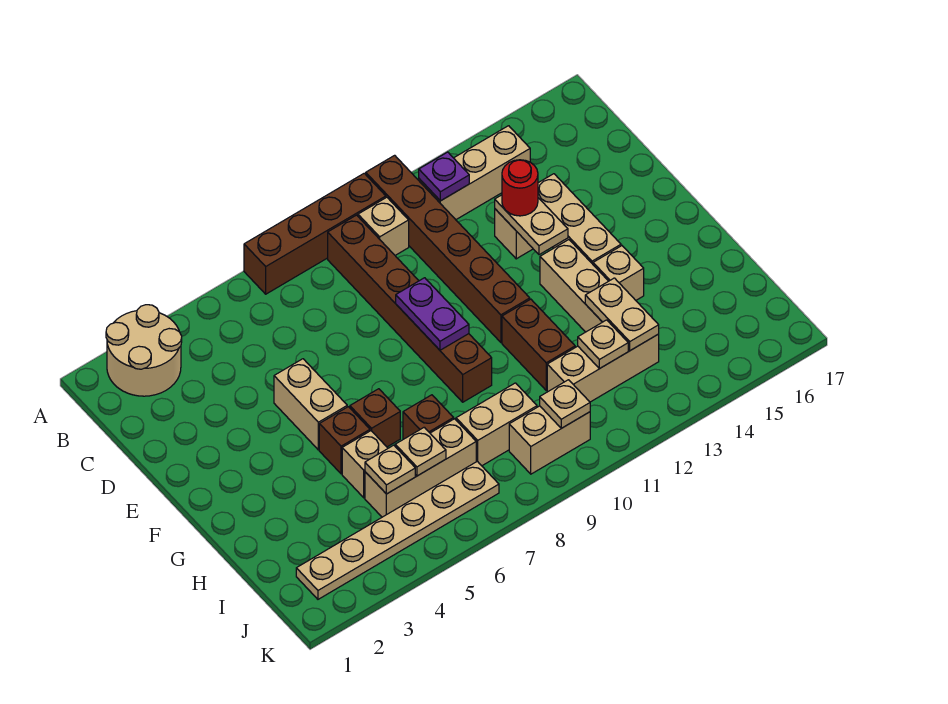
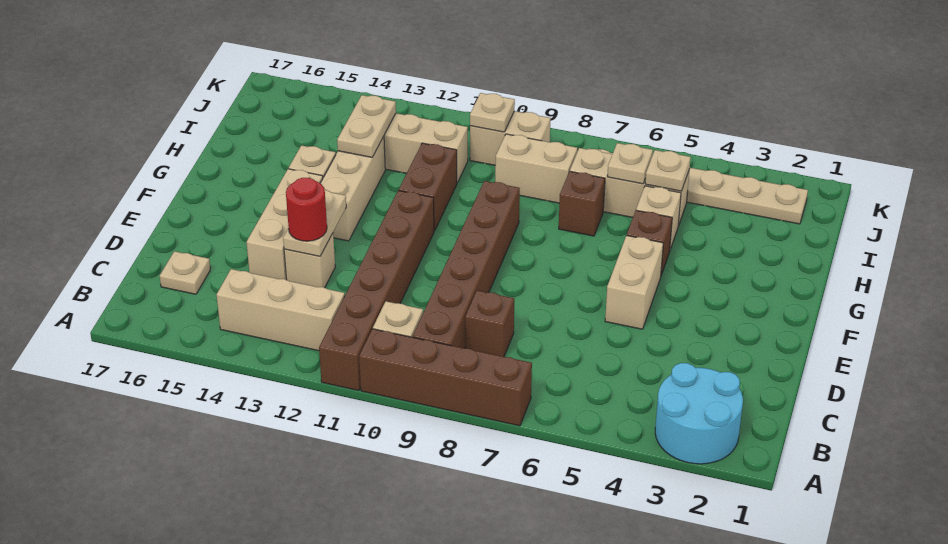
tan 2x2 round brick [106,305,182,396] -> cyan 2x2 round brick [655,363,743,464]
purple 1x1 plate [419,152,469,201] -> none
purple 1x2 plate [396,278,469,350] -> none
brown 1x1 brick [350,389,400,447] -> brown 1x1 brick moved to [465,291,514,357]
tan 1x1 plate [578,320,628,369] -> tan 1x1 plate moved to [160,251,210,294]

